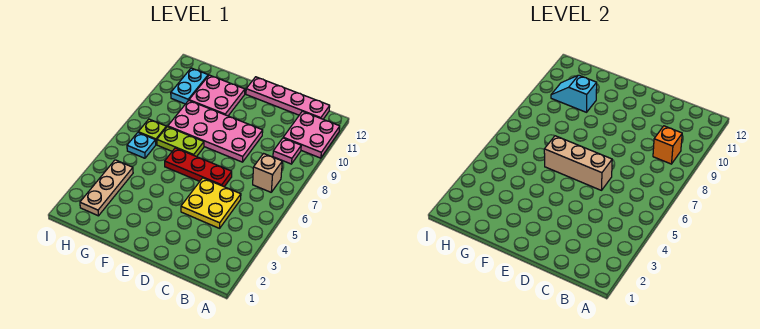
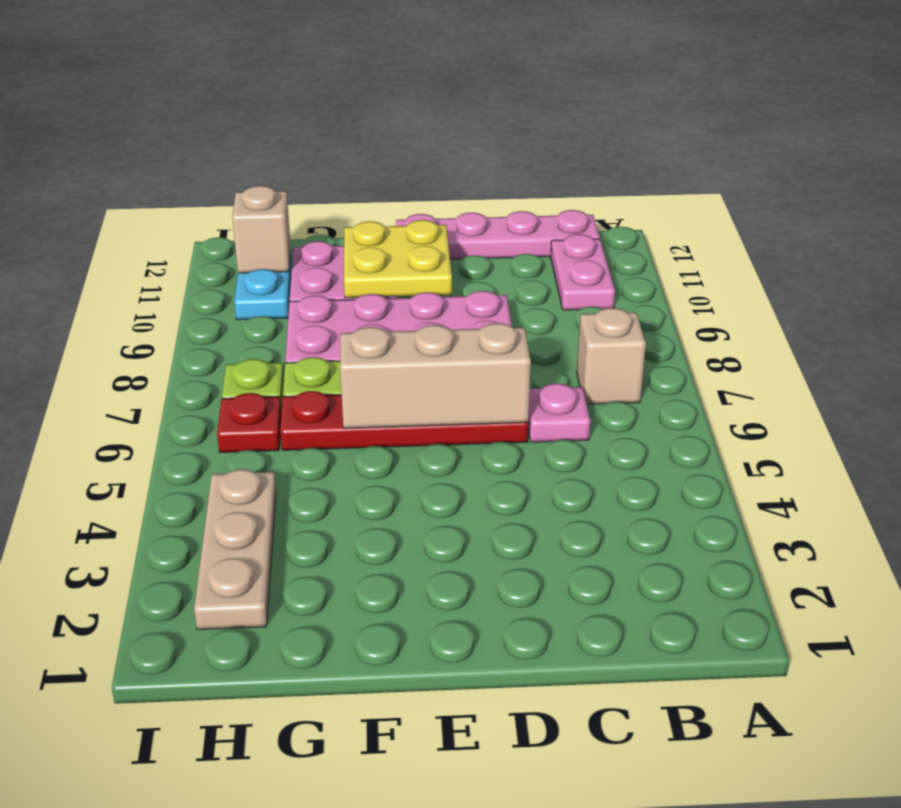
pink 2x2 plate [283,111,340,158] -> pink 1x2 plate [551,234,615,310]
pink 1x1 plate [273,138,301,164] -> pink 1x1 plate moved to [528,383,590,442]
orange 1x1 brick [653,126,682,164] -> none
yellow 2x2 plate [181,178,241,228] -> yellow 2x2 plate moved to [344,220,452,298]
red 1x3 plate [165,148,232,187] -> red 1x4 plate [280,391,528,450]
cyan 1x2 slope [551,75,597,112] -> none
cyan 1x1 plate [127,133,156,158] -> red 1x1 plate [217,393,281,452]
none -> tan 1x1 brick [232,186,291,273]

